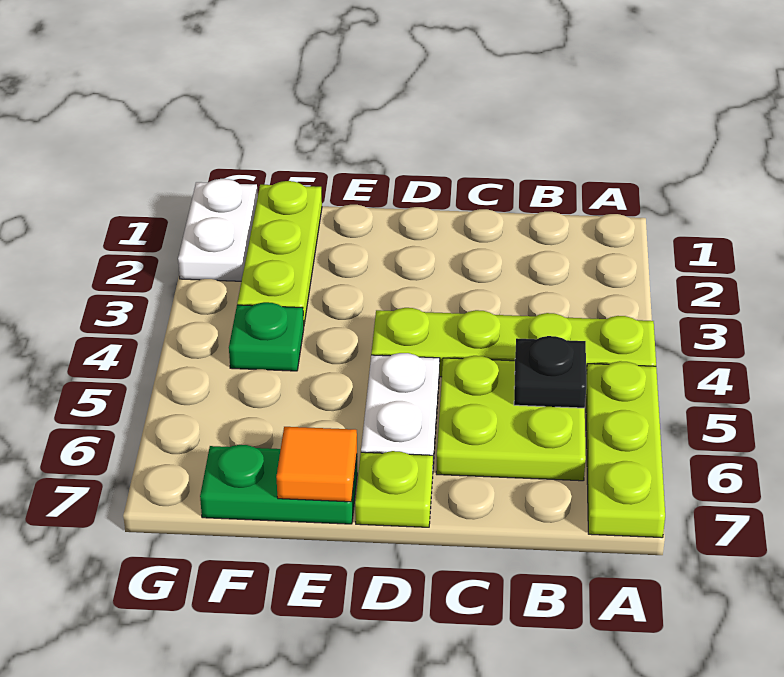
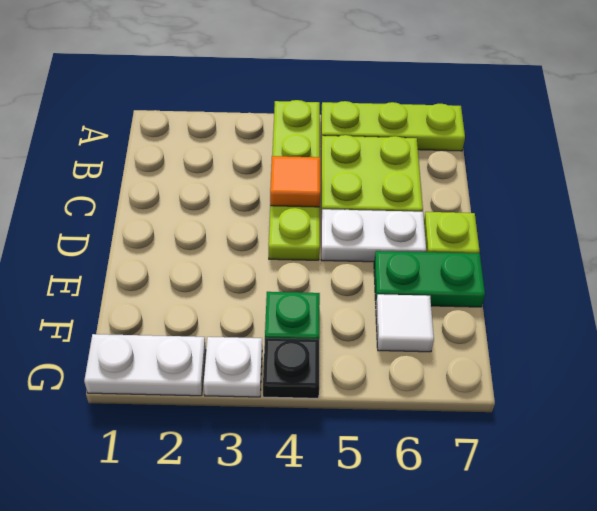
black 1x1 plate [514,336,586,408] -> black 1x1 plate moved to [263,338,319,398]
green 1x2 plate [200,445,357,524] -> green 1x2 plate turned to [374,251,485,307]
orange 1x1 tile [276,427,357,502] -> orange 1x1 tile moved to [270,156,320,207]
lime 1x3 plate [237,181,322,324] -> none
none -> white 1x1 tile [376,294,434,352]
none -> white 1x1 plate [203,337,262,397]

